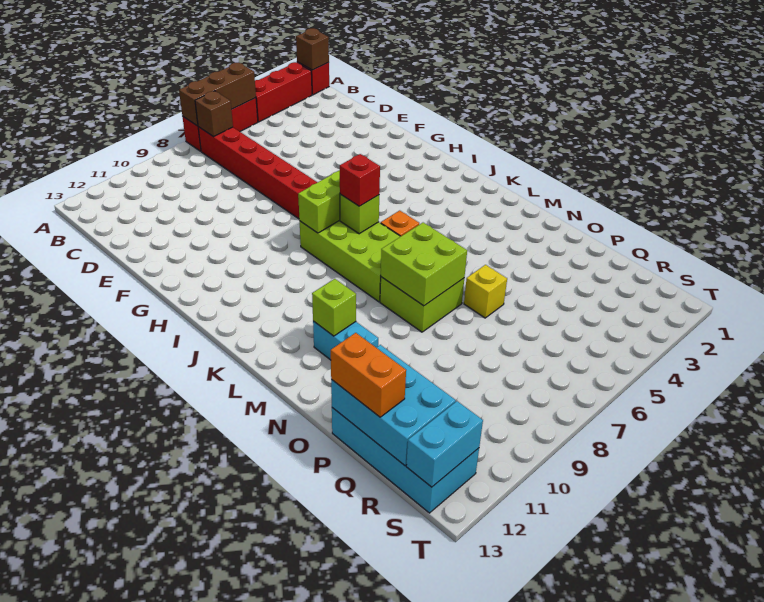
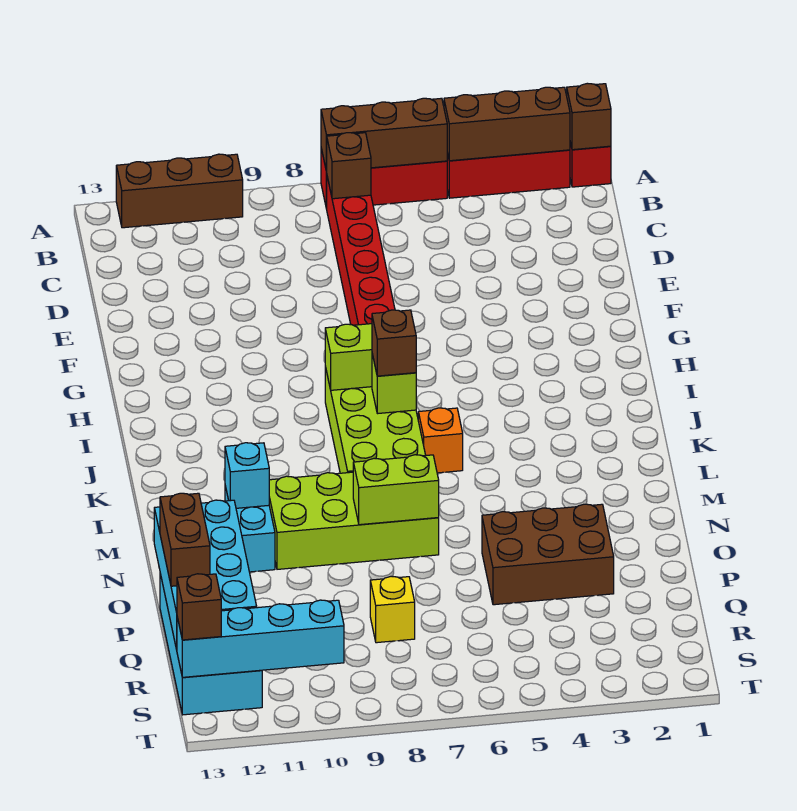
none -> brown 1x3 brick [444,87,570,161]
none -> brown 1x3 brick [116,154,243,228]
red 1x1 brick [340,154,380,206] -> brown 1x1 brick [372,310,416,376]
lime 2x2 brick [380,277,464,332] -> lime 2x4 brick [269,472,439,569]
lime 2x2 brick [381,223,467,306] -> lime 1x2 brick [353,455,439,525]
lime 1x1 brick [312,279,356,336] -> cyan 1x1 brick [225,443,269,508]
none -> brown 2x3 brick [482,504,614,605]
yellow 1x1 brick [464,265,507,318] -> yellow 1x1 brick moved to [370,576,415,643]
cyan 2x3 brick [331,345,456,466] -> cyan 2x4 brick [154,500,257,650]
orange 1x2 brick [331,333,406,417] -> brown 1x2 brick [160,493,210,586]
cyan 1x2 brick [406,401,483,487] -> cyan 1x4 brick [177,600,344,677]
none -> brown 1x1 brick [177,574,221,640]

